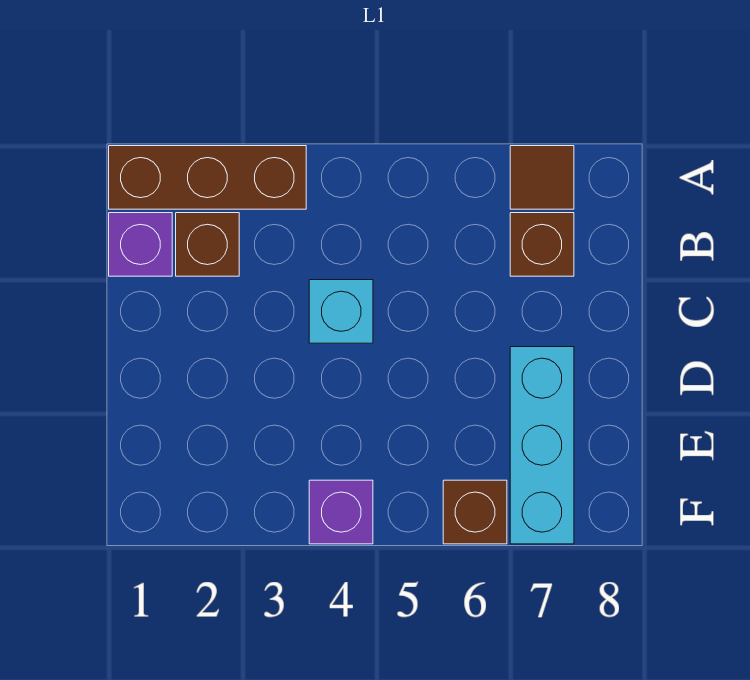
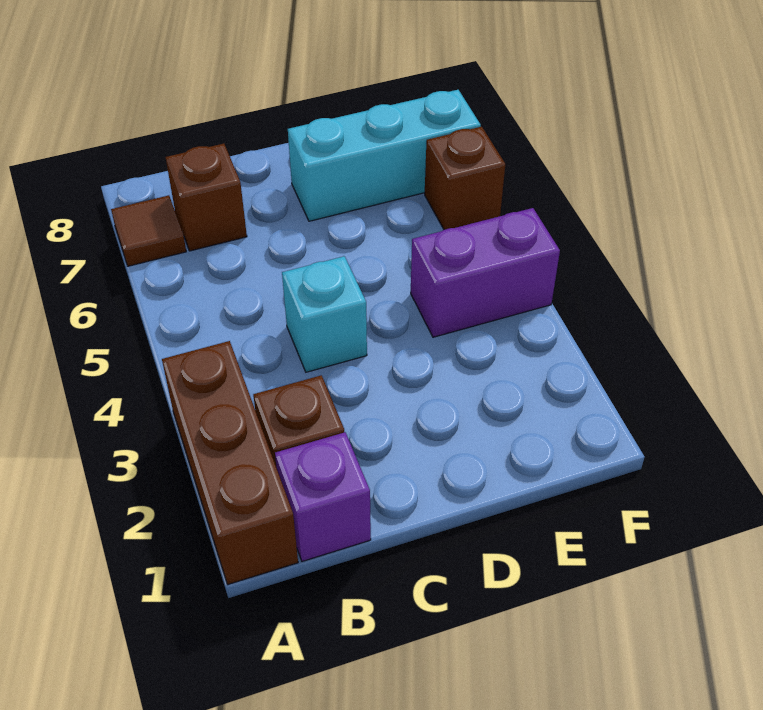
purple 1x1 brick [309,480,373,544] -> purple 1x2 brick [411,208,560,337]

